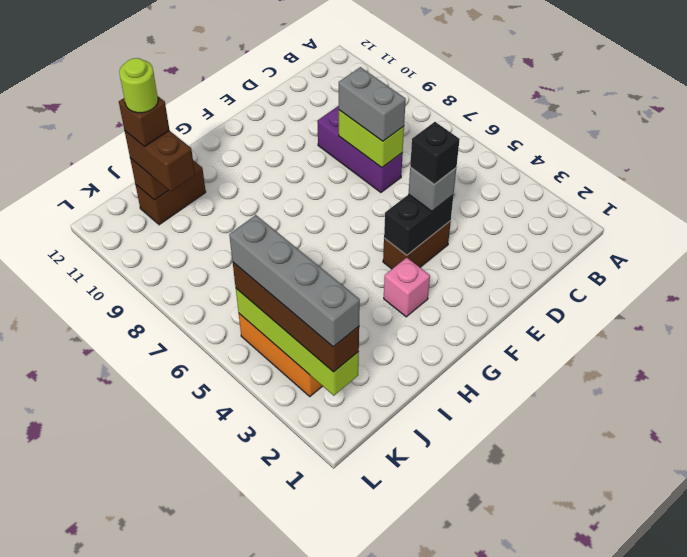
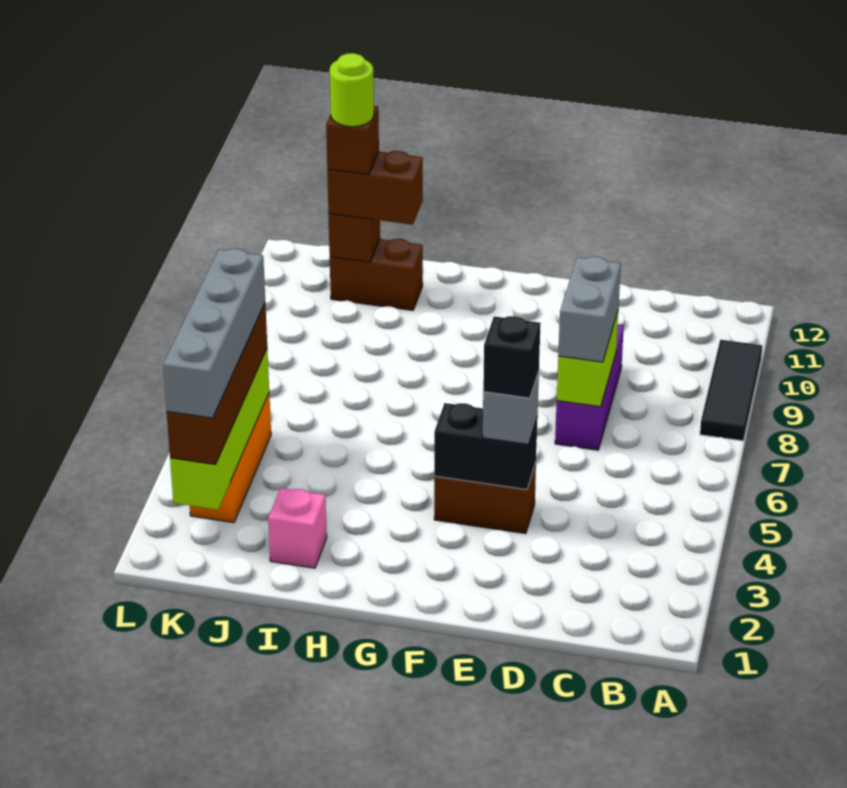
none -> black 1x3 tile [700,340,762,441]
pink 1x1 brick [384,258,430,317] -> pink 1x1 brick moved to [268,488,327,568]
brown 1x2 brick [125,131,195,192] -> brown 1x2 brick turned to [327,151,423,225]

